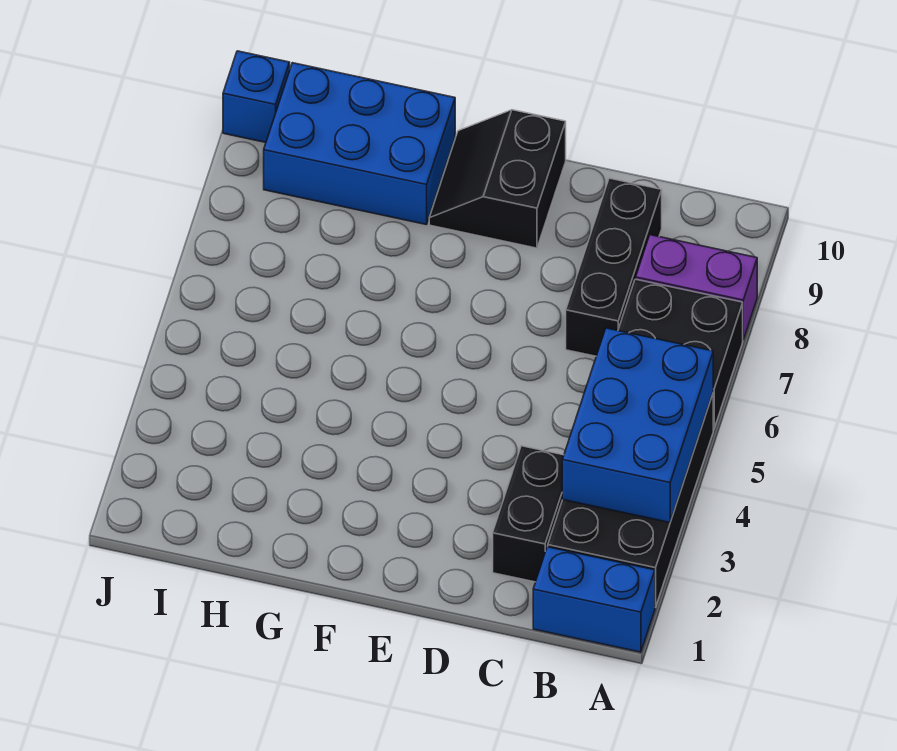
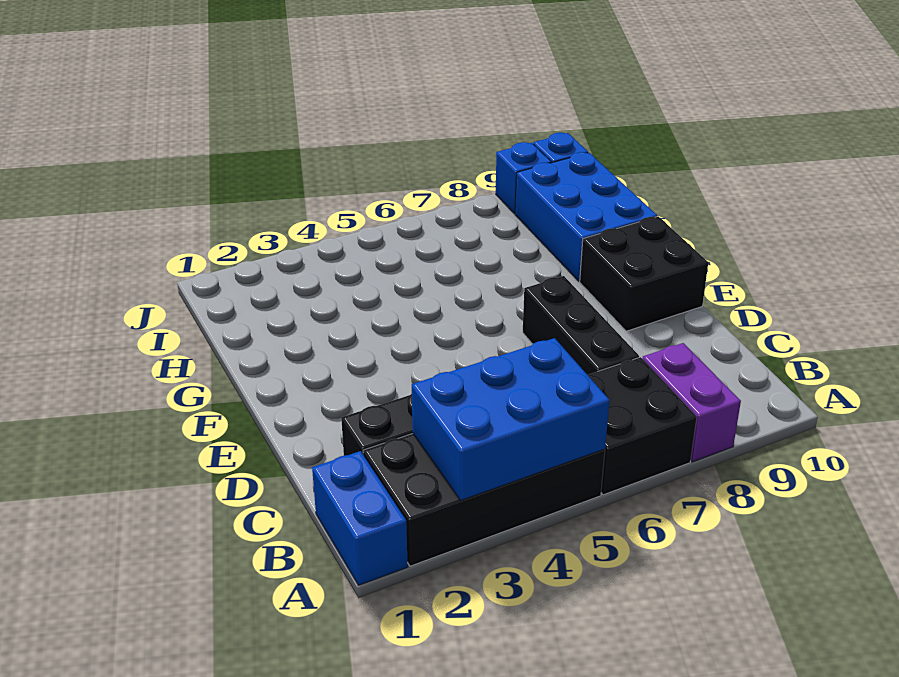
black 1x3 brick [566,178,662,356] -> black 1x3 brick turned to [523,276,639,375]
black 2x2 slope [429,110,566,248] -> black 2x2 brick [580,216,708,331]
none -> blue 1x1 brick [496,142,551,214]

